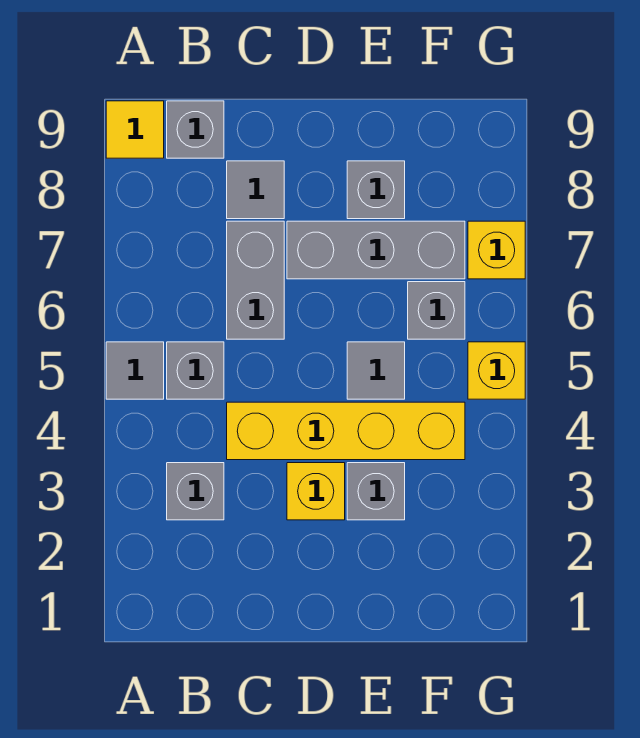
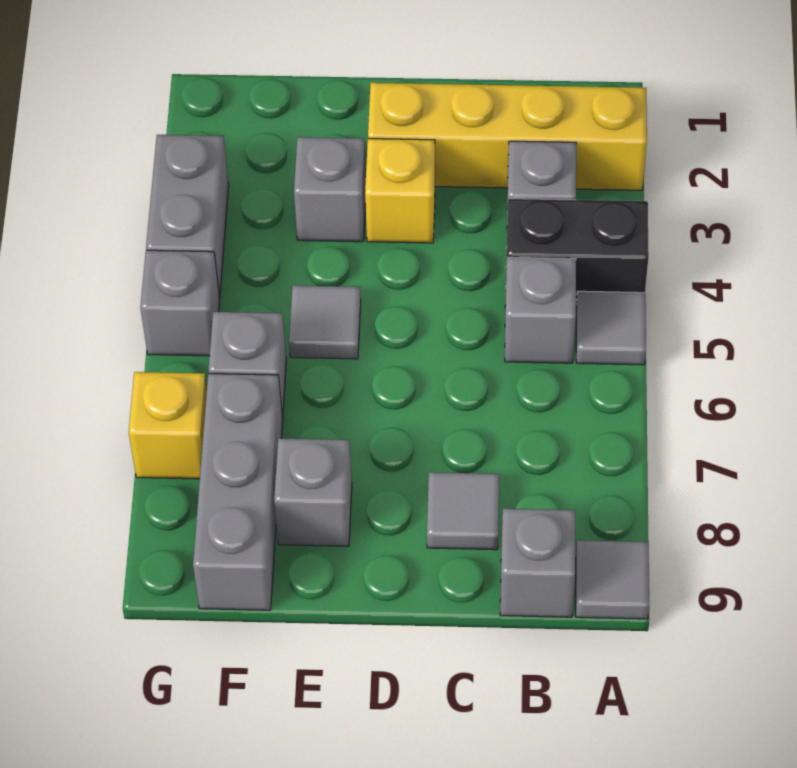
none -> black 1x2 brick [506,199,649,304]
yellow 1x1 tile [106,101,164,158] -> grey 1x1 tile [576,540,649,619]
yellow 1x4 brick [227,402,465,460] -> yellow 1x4 brick moved to [368,83,647,190]
grey 1x2 brick [227,221,284,339] -> grey 1x2 brick moved to [146,135,229,297]
grey 1x3 brick [287,221,465,279] -> grey 1x3 brick turned to [193,374,283,610]
yellow 1x1 brick [468,342,525,399] -> grey 1x1 brick [140,250,220,356]

